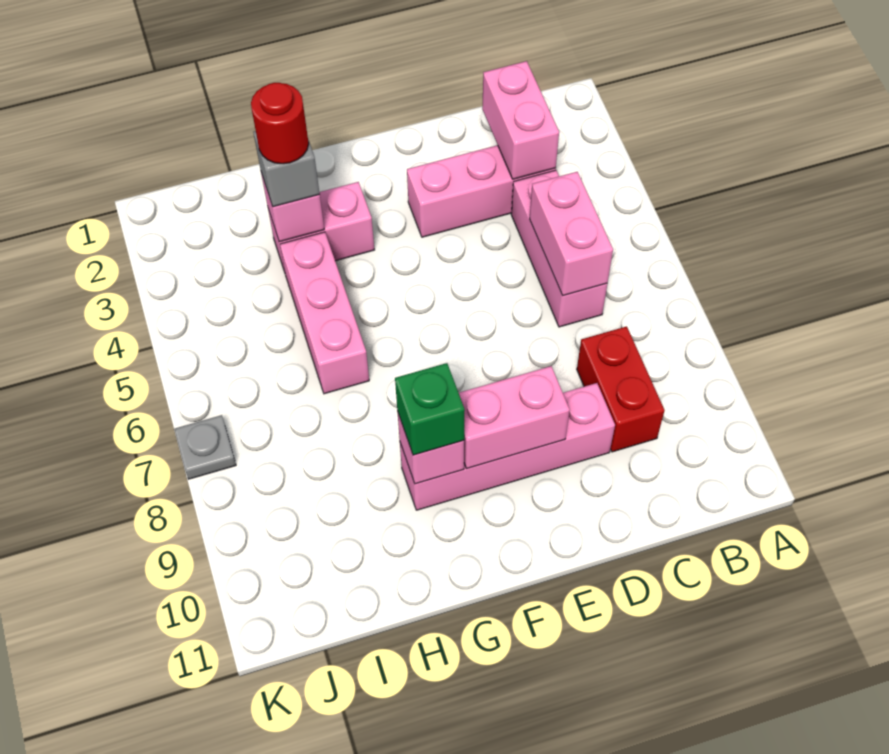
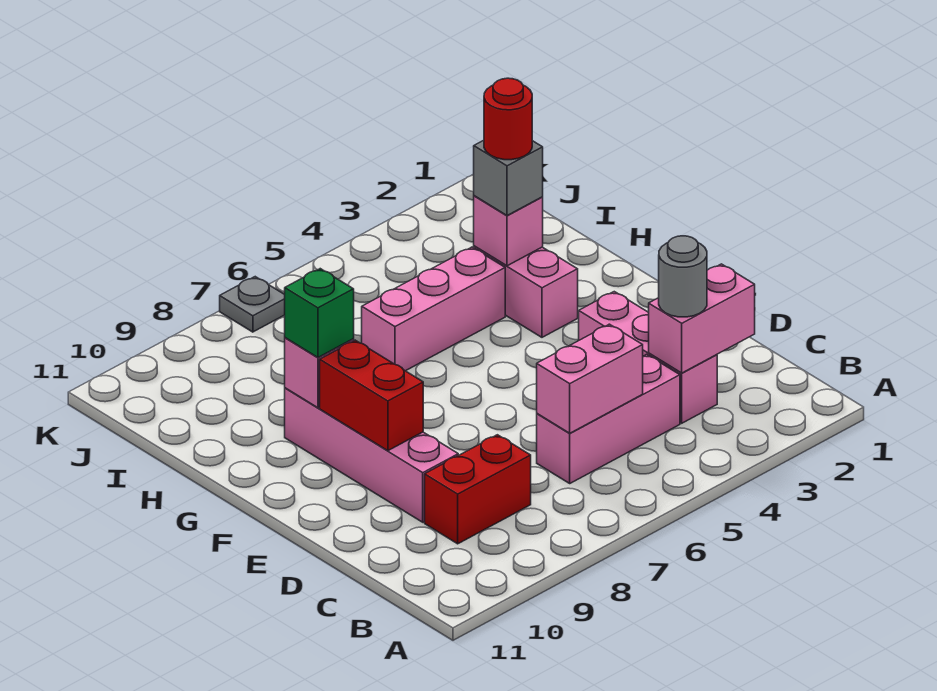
none -> grey 1x1 round brick [659,236,707,317]
pink 1x2 brick [459,366,570,469] -> red 1x2 brick [320,340,423,451]

